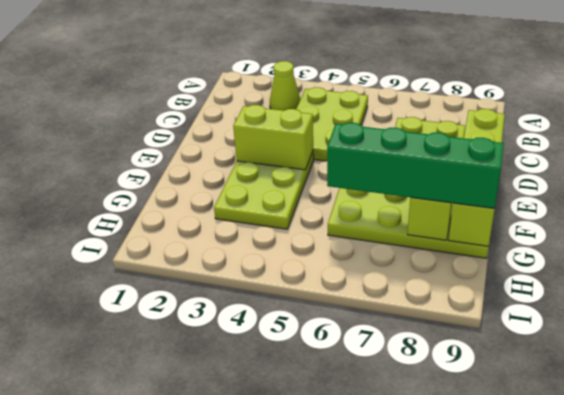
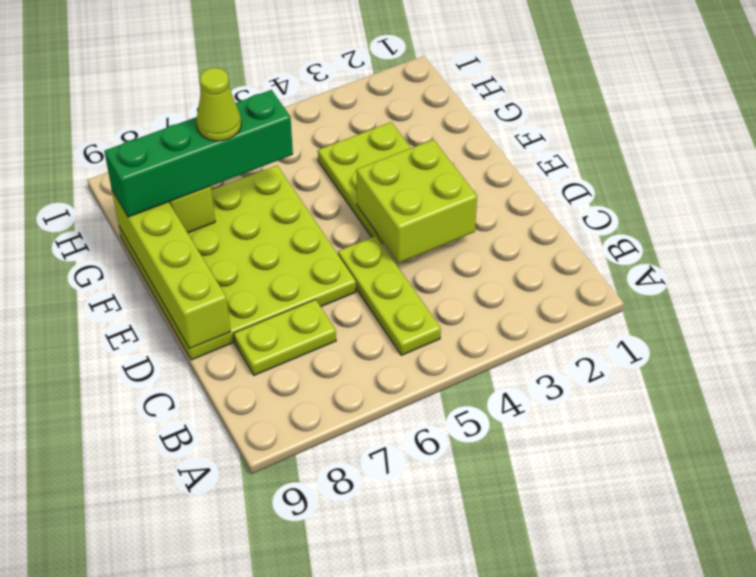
lime 1x1 cone [270,61,300,111] -> lime 1x1 cone moved to [197,68,241,141]
lime 2x3 plate [296,87,368,161] -> lime 1x3 plate [338,236,441,355]
lime 1x2 brick [233,105,313,170] -> lime 2x2 brick [356,140,477,263]

